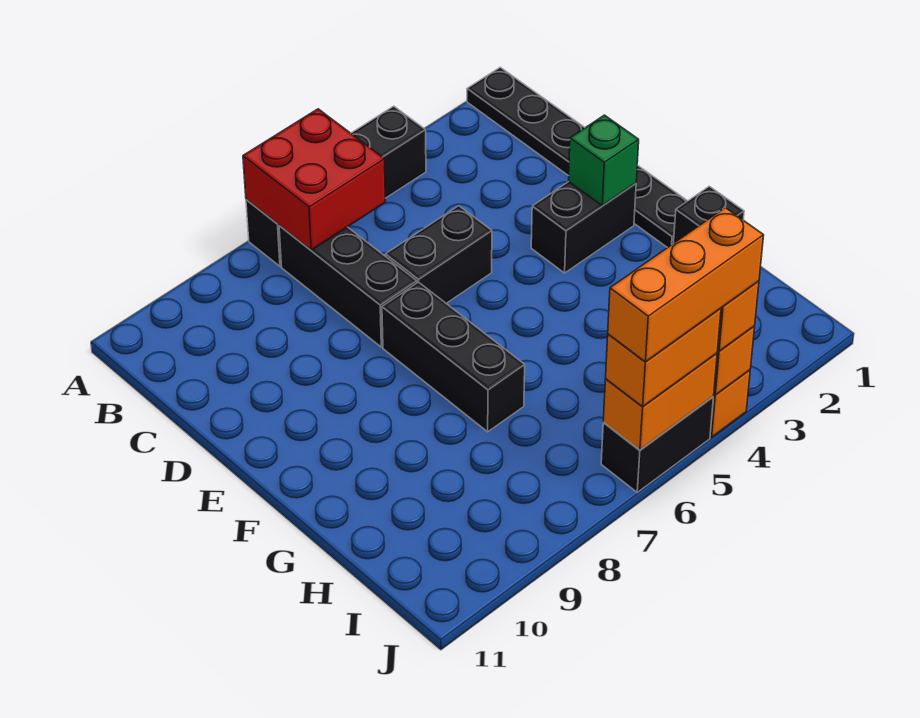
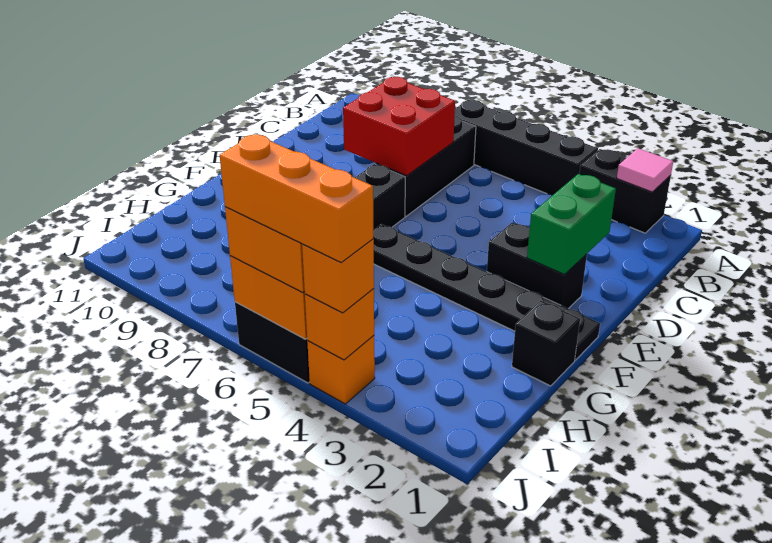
black 1x6 plate [467,67,687,248] -> black 1x6 plate turned to [373,224,600,360]
none -> pink 1x1 tile [617,148,673,192]
red 2x2 brick [243,109,385,250] -> red 2x2 brick moved to [343,77,455,176]
black 1x2 brick [386,206,492,303] -> black 1x2 brick moved to [579,149,671,233]
green 1x1 brick [569,115,639,206] -> green 1x2 brick [527,174,616,274]

